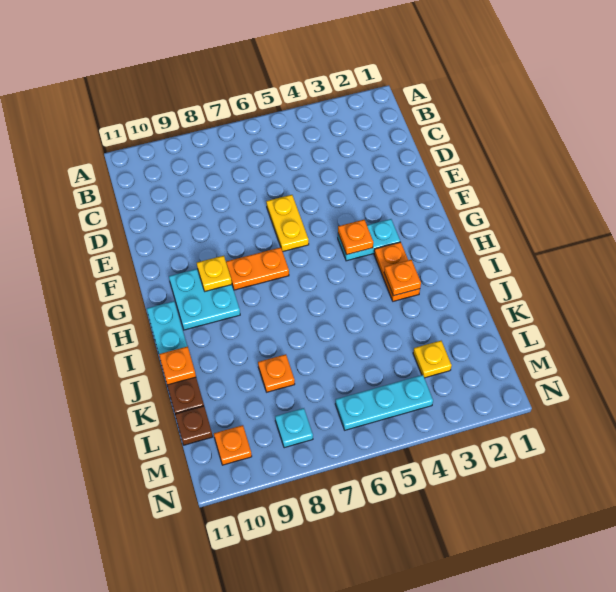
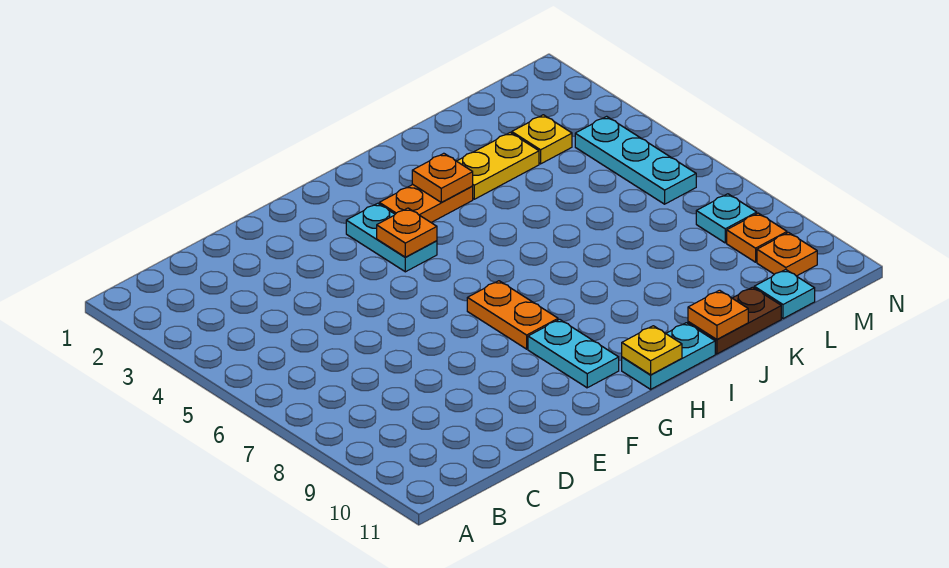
yellow 1x2 plate [266,195,309,251] -> yellow 1x2 plate moved to [457,133,539,199]
cyan 2x2 plate [169,269,240,330] -> cyan 1x2 plate [528,319,619,388]
yellow 1x1 plate [197,256,232,291] -> yellow 1x1 plate moved to [622,326,682,375]
orange 1x1 plate [258,354,295,392] -> orange 1x1 plate moved to [727,213,787,262]
brown 1x1 plate [175,406,213,445] -> cyan 1x1 plate [754,270,815,319]

